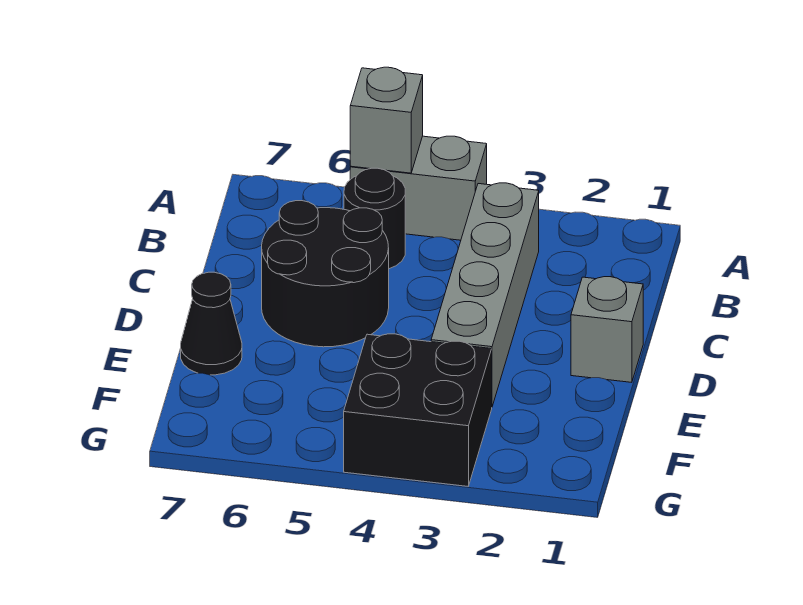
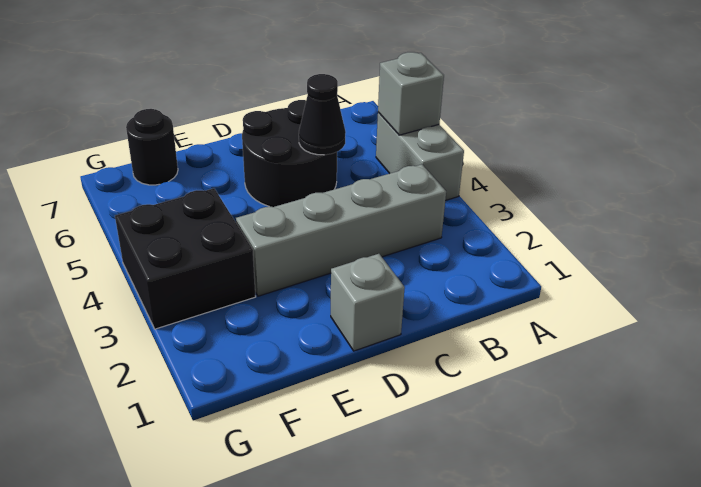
black 1x1 round brick [344,168,405,269] -> black 1x1 round brick moved to [126,109,178,185]
black 1x1 cone [181,272,242,375] -> black 1x1 cone moved to [299,74,346,155]

